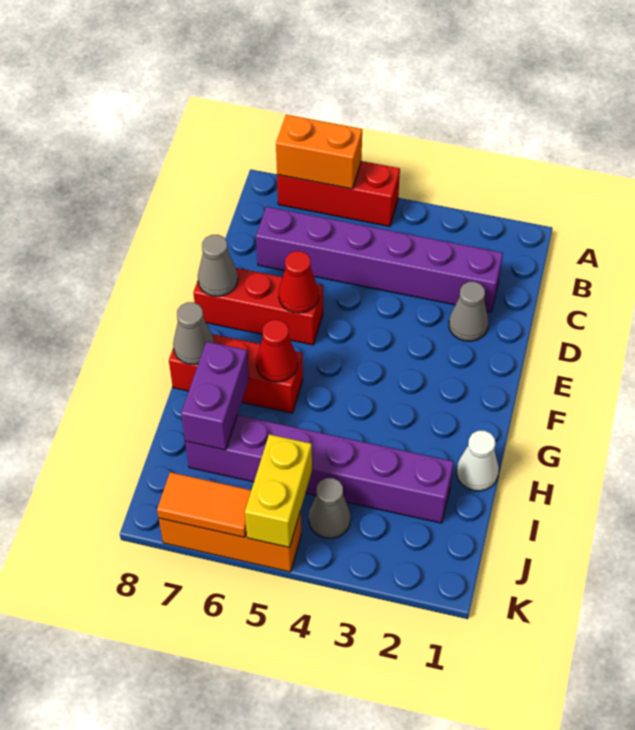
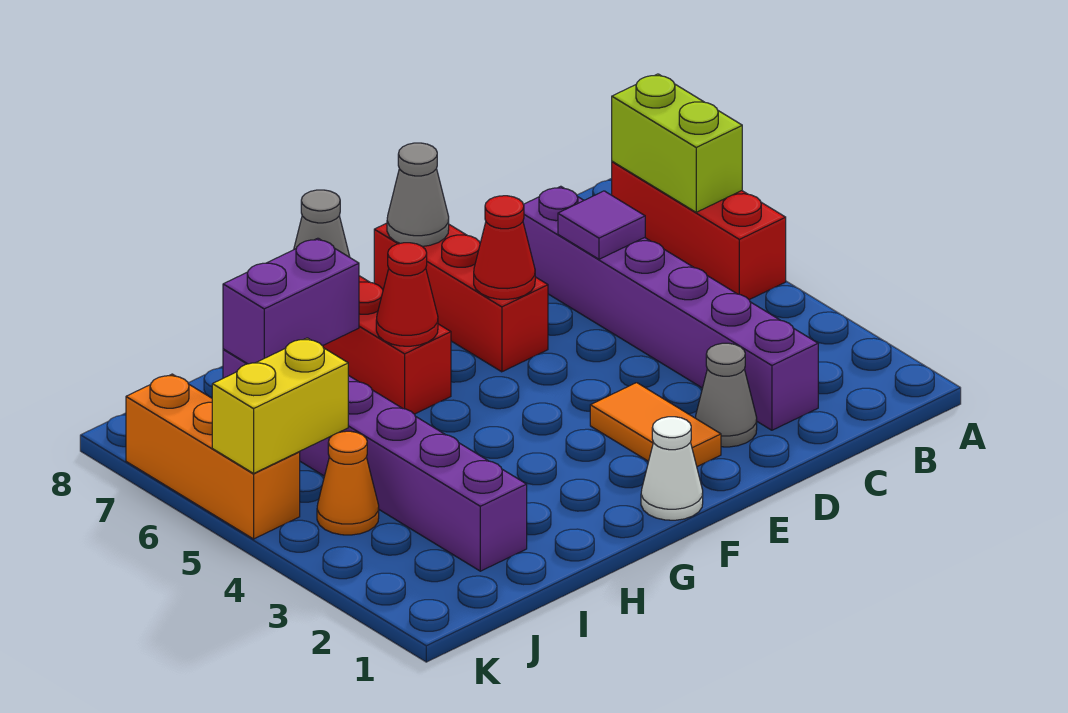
orange 1x2 brick [276,115,362,189] -> lime 1x2 brick [612,74,742,212]
none -> purple 1x1 tile [558,191,645,259]
white 1x1 cone [457,431,499,491] -> white 1x1 cone moved to [641,417,703,520]
grey 1x1 cone [309,478,351,538] -> orange 1x1 cone [317,431,379,535]
orange 1x2 tile [157,472,251,537] -> orange 1x2 tile moved to [590,383,721,467]

